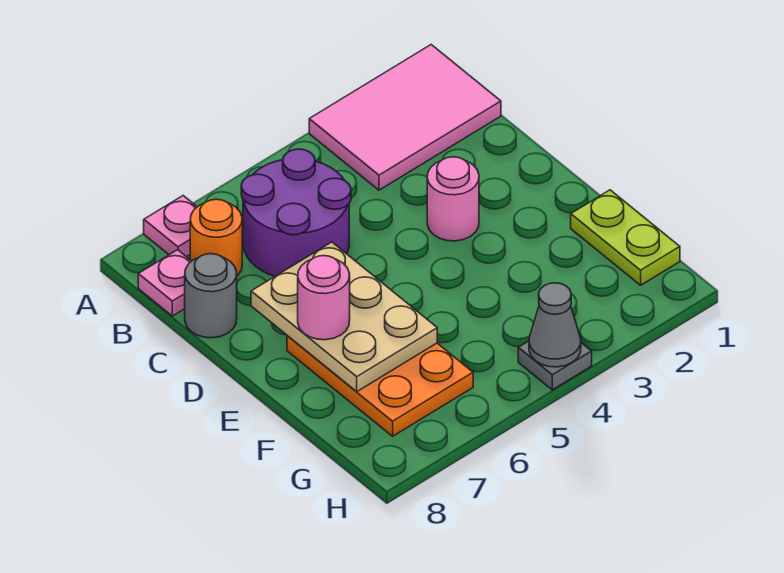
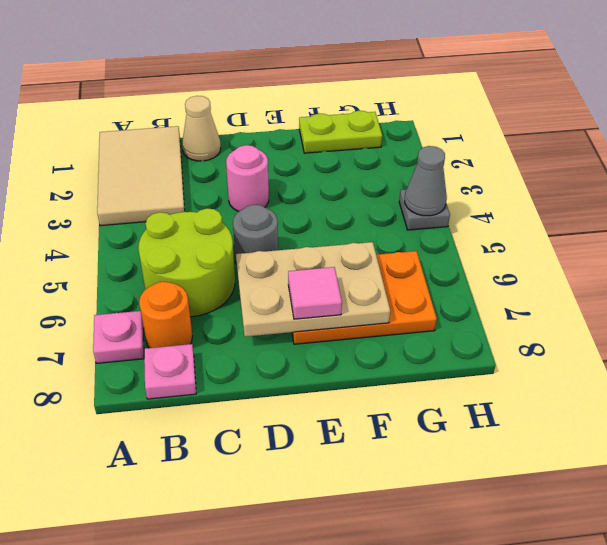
pink 2x3 tile [309,45,501,190] -> tan 2x3 tile [97,126,185,226]
purple 2x2 round brick [241,149,351,276] -> lime 2x2 round brick [138,209,235,317]
none -> tan 1x1 cone [182,96,221,161]
grey 1x1 round brick [185,254,237,338] -> grey 1x1 round brick moved to [233,205,278,262]
pink 1x1 round brick [298,256,350,340] -> pink 1x1 tile [288,267,342,319]

